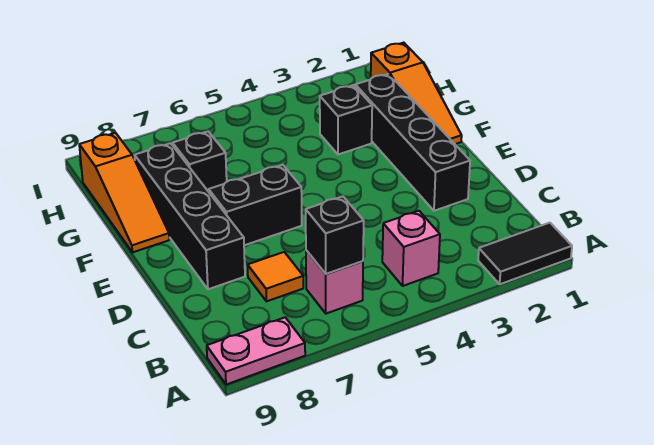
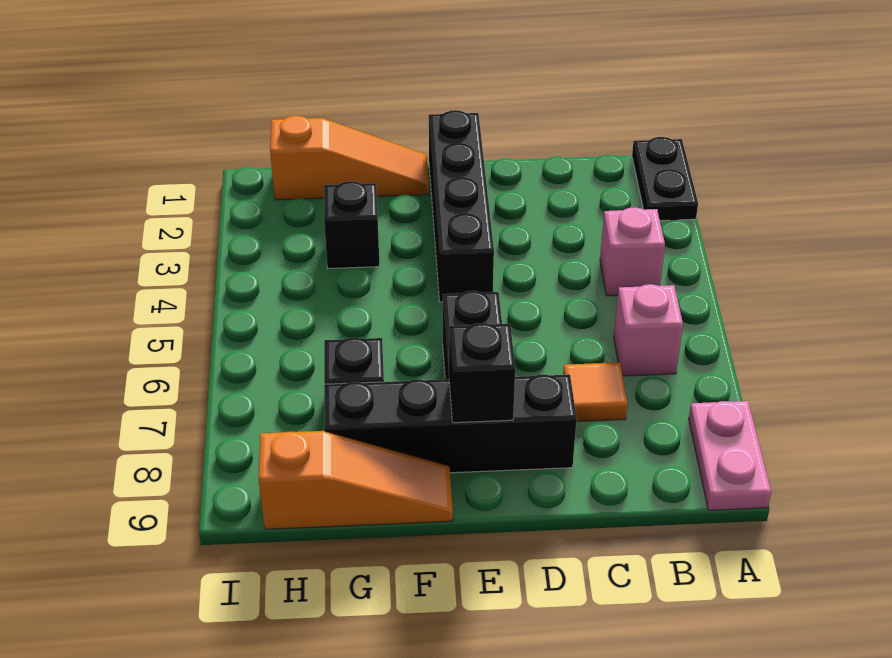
black 1x2 tile [478,223,572,284] -> black 1x2 plate [632,137,698,221]
black 1x1 brick [306,197,364,274] -> black 1x1 brick moved to [449,323,515,423]
black 1x4 brick [355,74,470,211] -> black 1x4 brick turned to [429,110,494,302]

